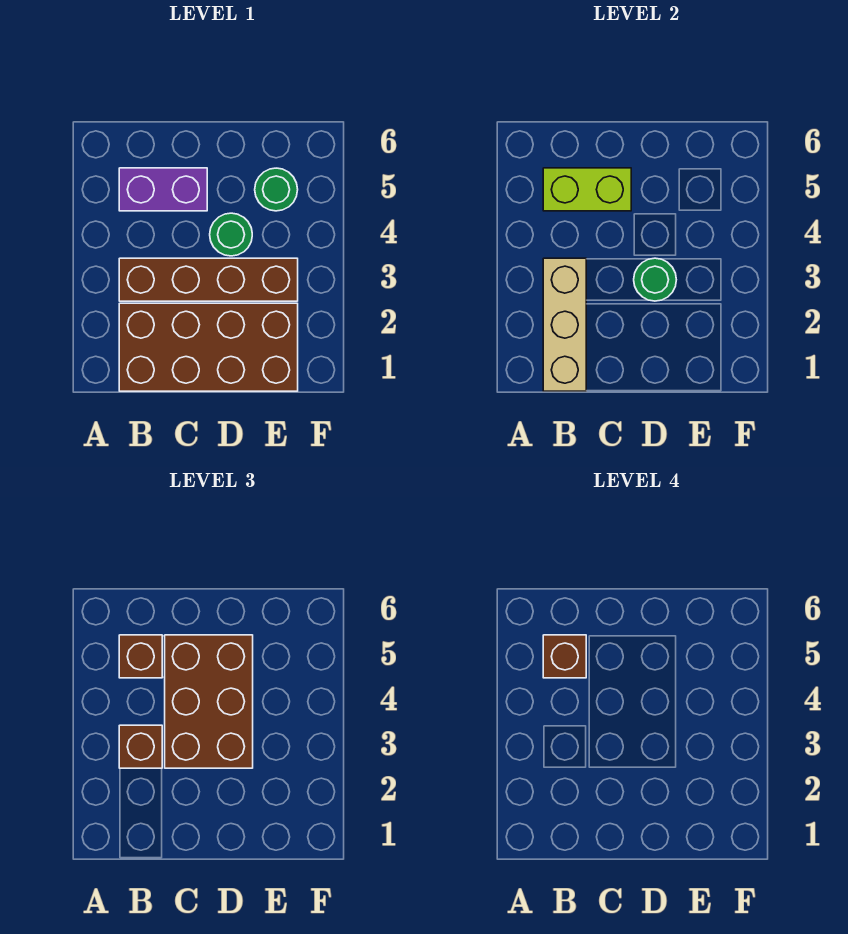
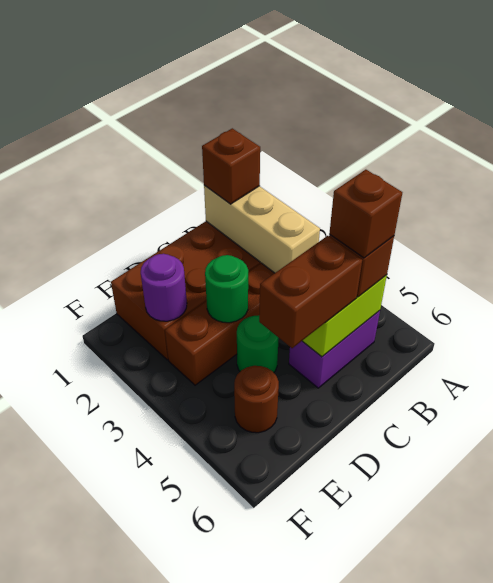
brown 1x1 brick [119,725,162,768] -> brown 1x1 brick moved to [202,128,260,204]
brown 2x3 brick [165,635,253,768] -> brown 1x2 brick [259,236,362,348]
none -> purple 1x1 round brick [141,254,187,321]
green 1x1 round brick [255,168,298,211] -> brown 1x1 round brick [234,366,279,433]

